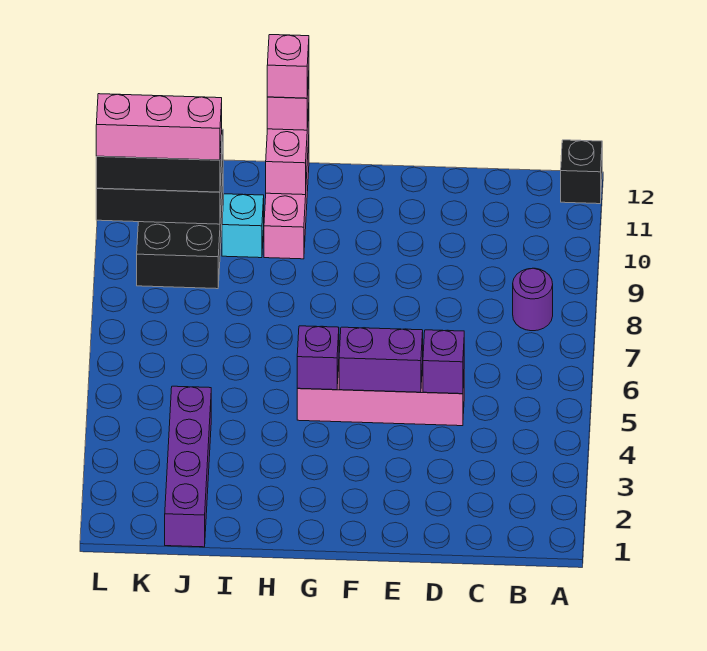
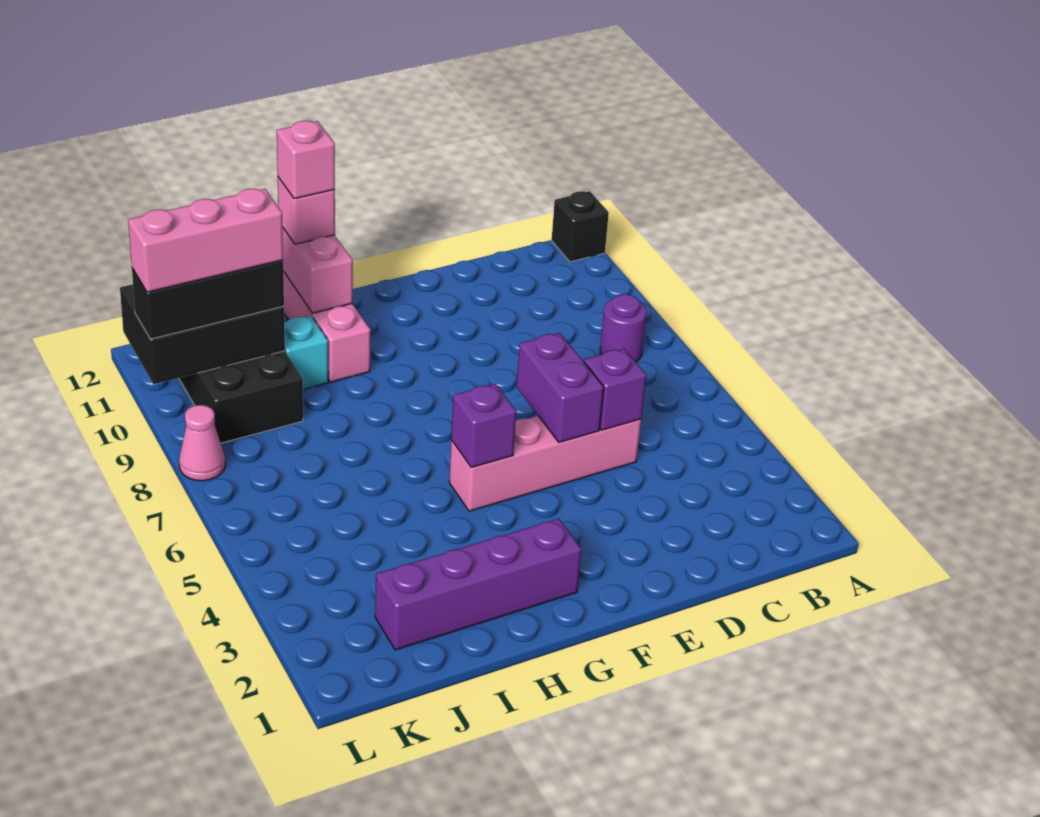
purple 1x2 brick [339,327,423,392] -> purple 1x2 brick turned to [517,333,604,442]
purple 1x4 brick [165,386,211,547] -> purple 1x4 brick turned to [375,519,581,650]
none -> pink 1x1 cone [179,405,225,481]

